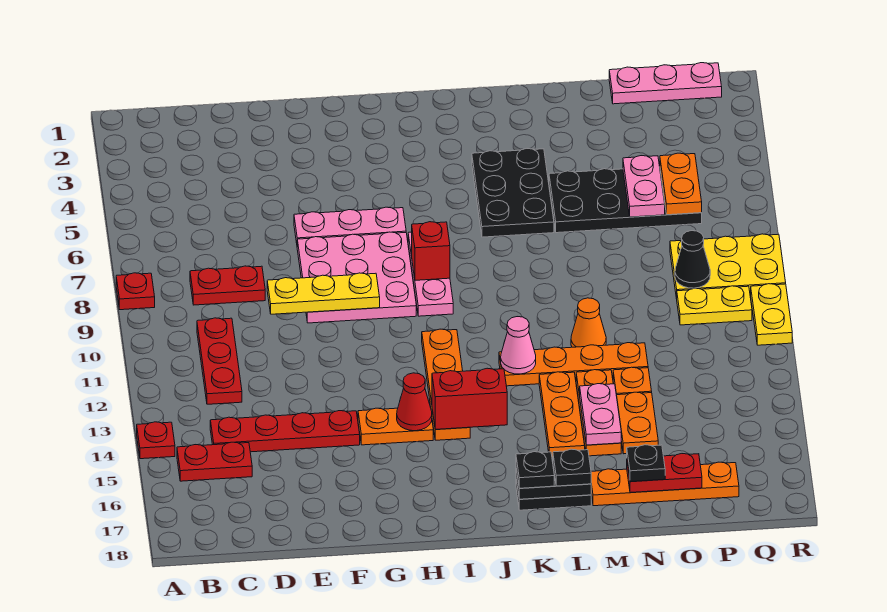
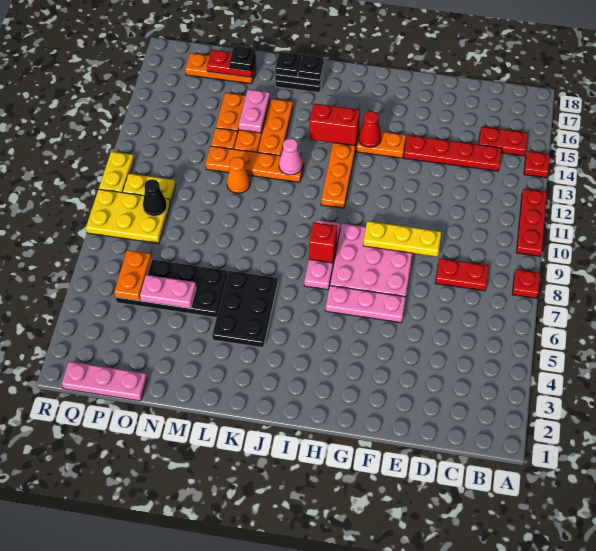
red 1x3 plate [197,318,242,404] -> red 1x3 plate moved to [516,189,547,256]
orange 1x4 plate [591,462,739,506] -> orange 1x3 plate [185,53,256,84]
pink 1x2 plate [623,156,665,217] -> pink 1x2 plate turned to [140,275,196,308]

